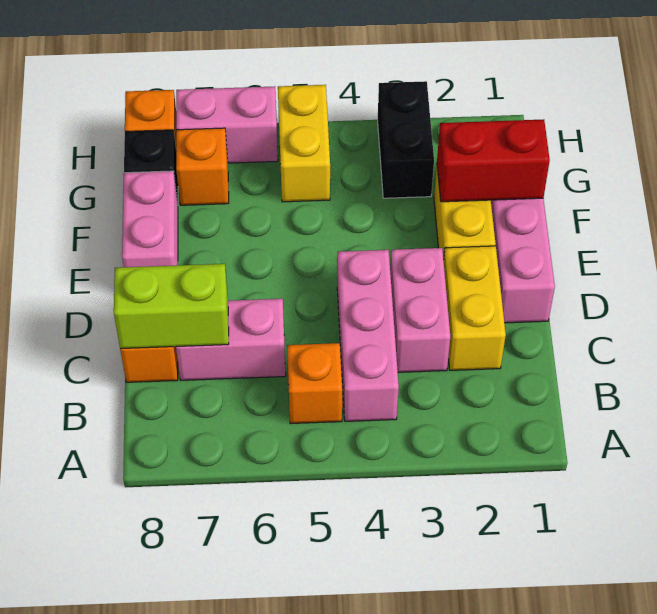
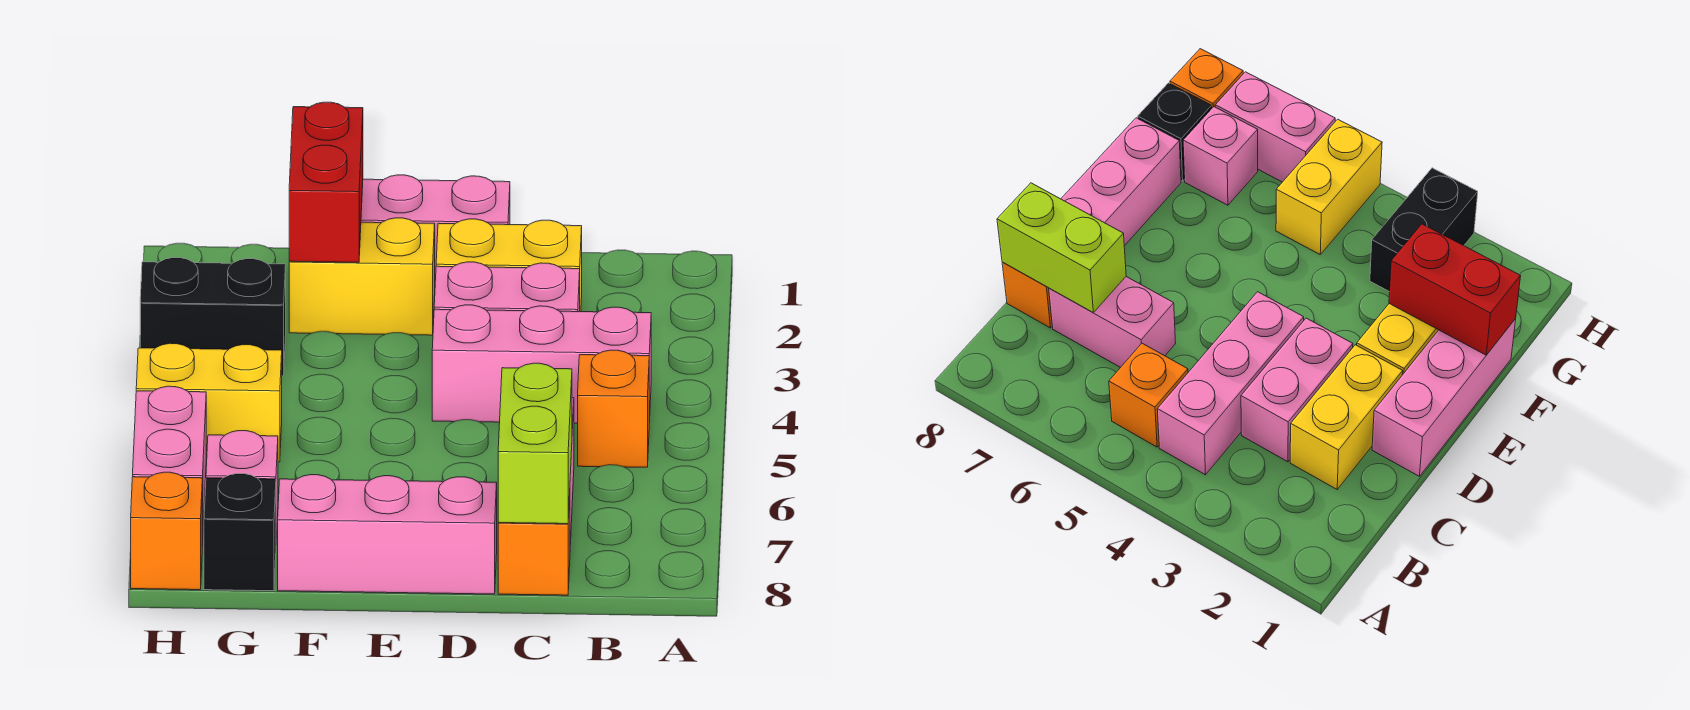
pink 1x2 brick [122,171,178,267] -> pink 1x3 brick [278,475,497,594]
orange 1x1 brick [176,128,229,205] -> pink 1x1 brick [206,431,278,538]

